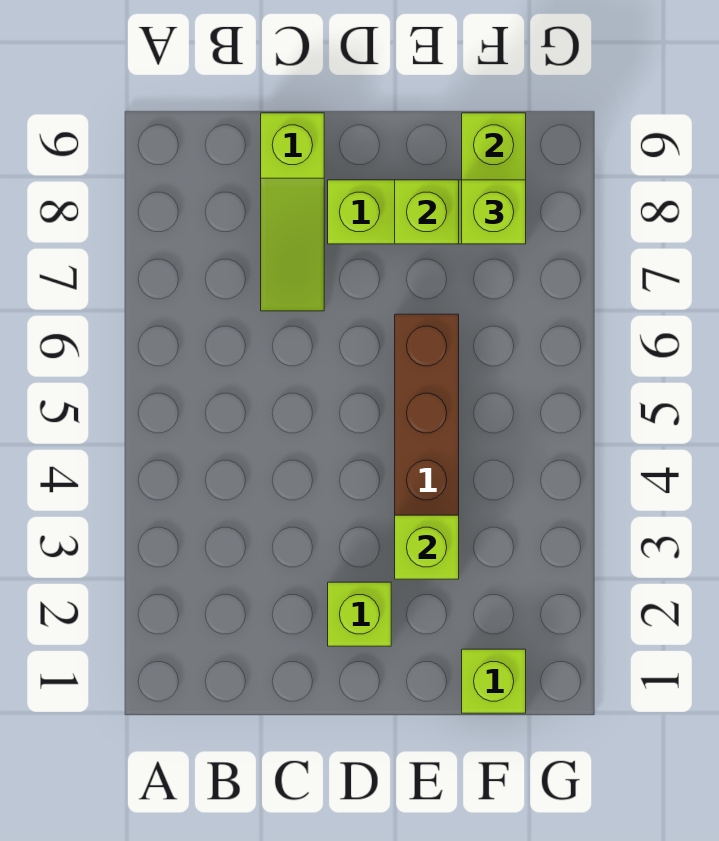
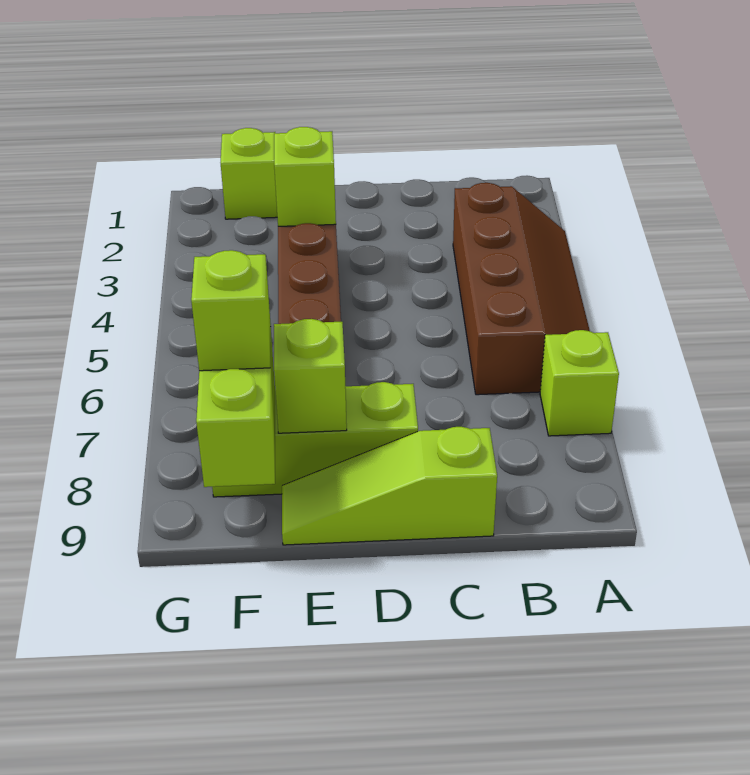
none -> brown 2x4 slope [453,183,590,395]
lime 1x3 slope [261,113,324,311] -> lime 1x3 slope turned to [282,427,497,545]
lime 1x1 brick [328,582,391,646] -> lime 1x1 brick moved to [540,330,619,436]

